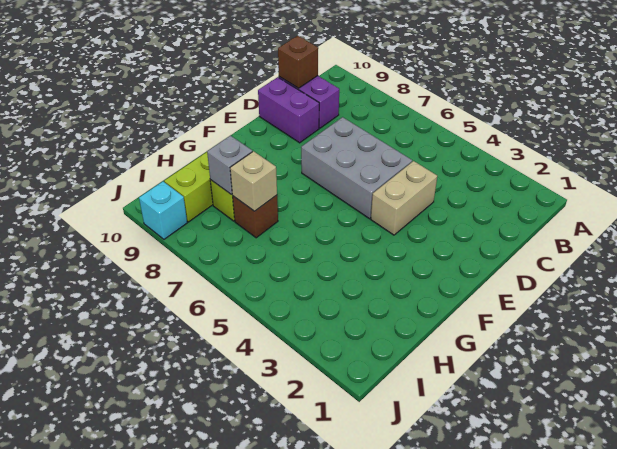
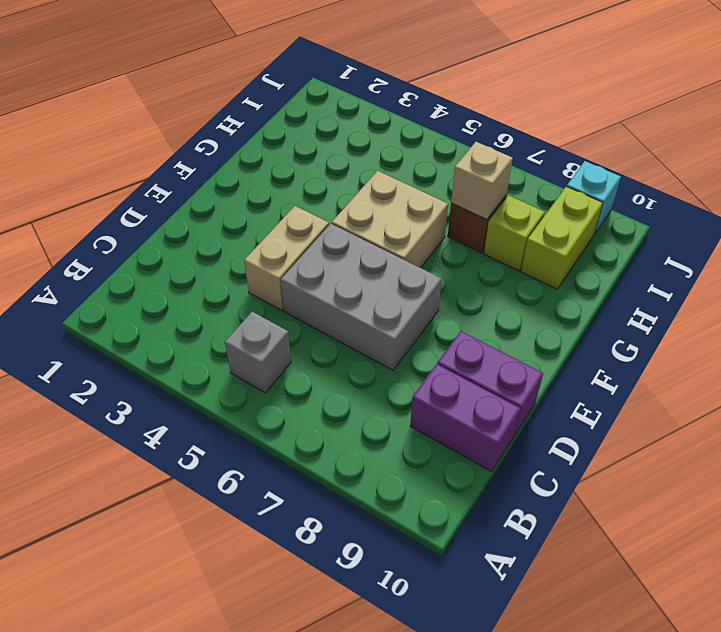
brown 1x1 brick [278,36,318,88] -> none
none -> tan 2x2 brick [332,171,448,268]
grey 1x1 brick [207,135,252,195] -> grey 1x1 brick moved to [225,312,291,393]

